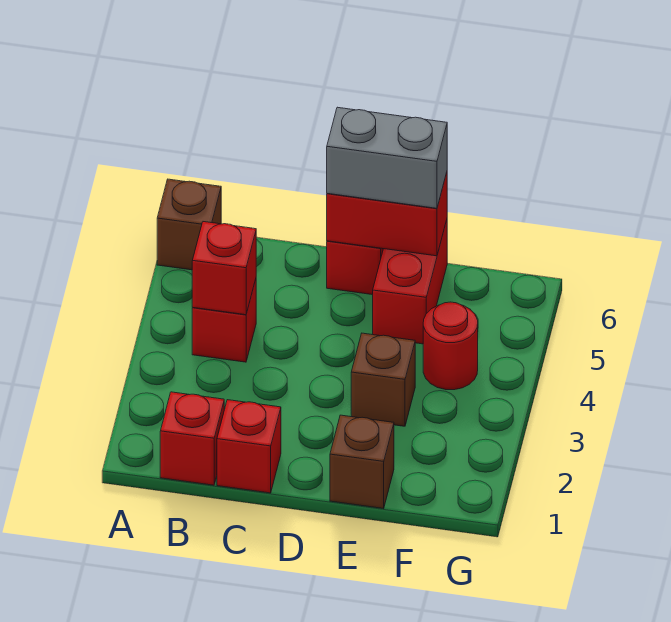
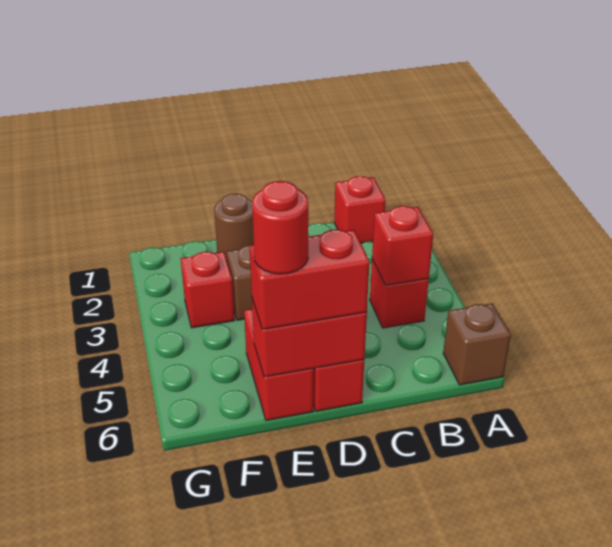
red 1x1 brick [217,400,281,493] -> red 1x1 brick moved to [181,252,235,328]
grey 1x2 brick [327,107,447,208] -> red 1x2 brick [249,230,370,329]
brown 1x1 brick [330,415,394,508] -> brown 1x1 round brick [214,194,254,259]
red 1x1 round brick [423,302,478,390] -> red 1x1 round brick moved to [252,181,308,274]

